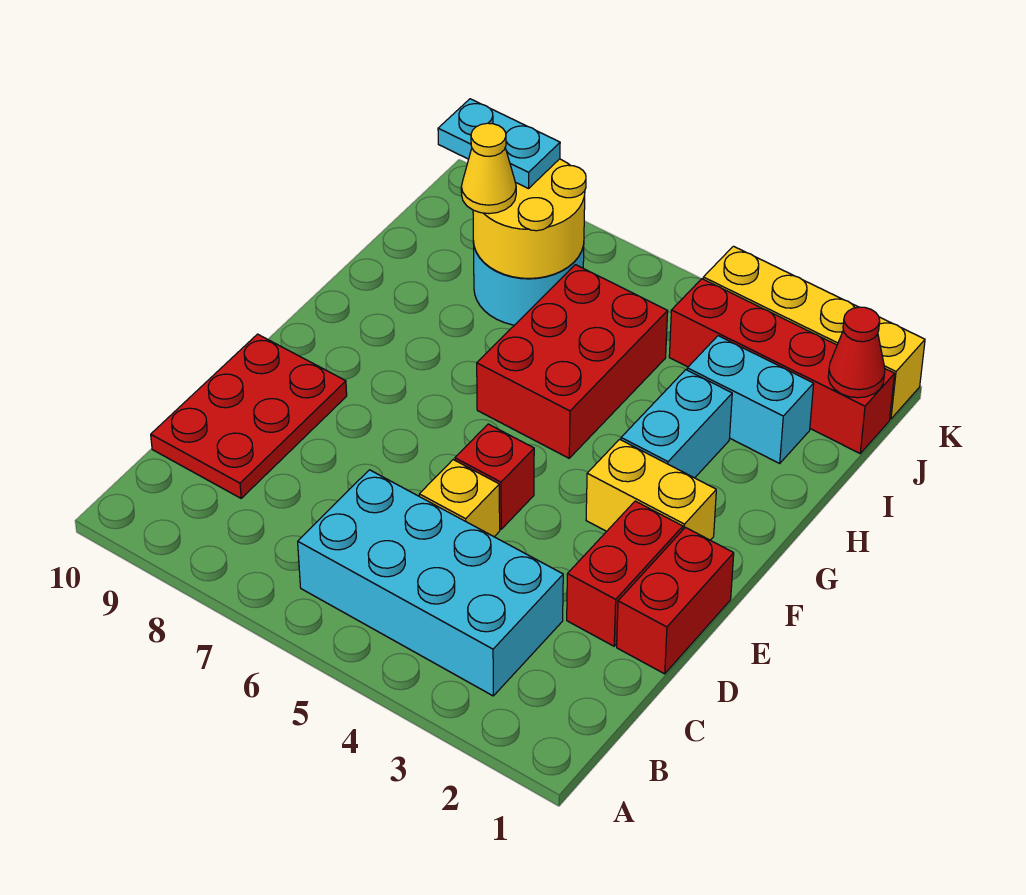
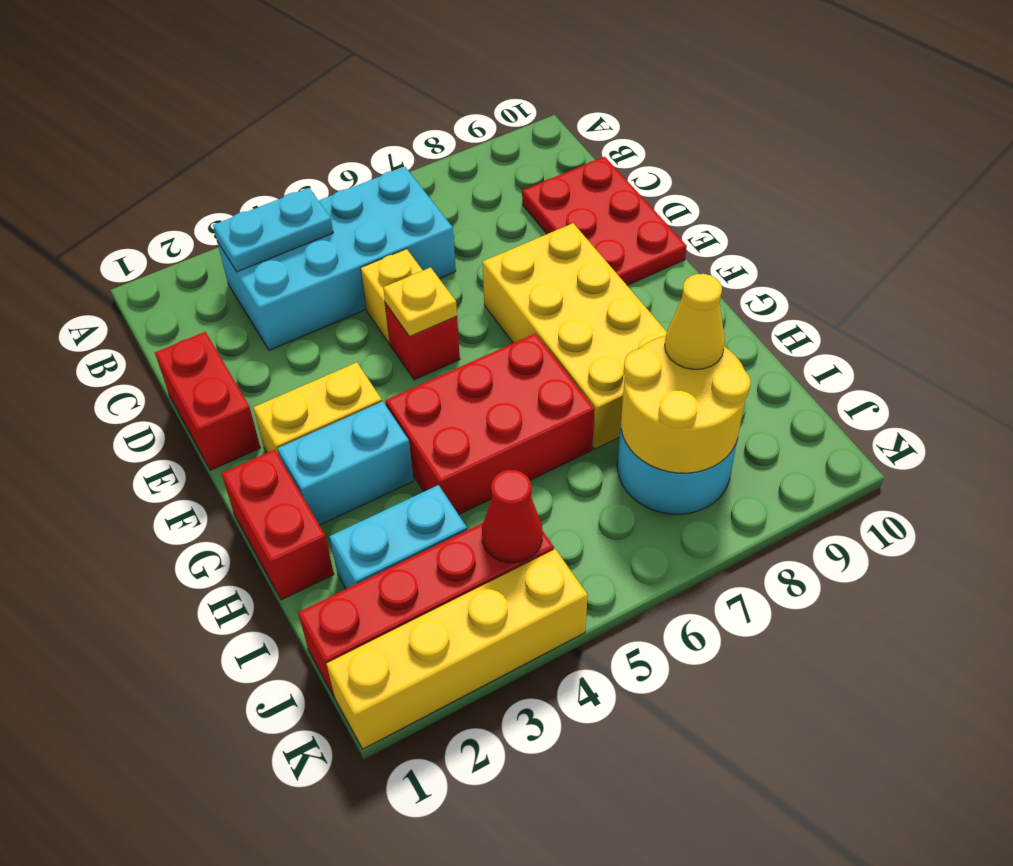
red 1x2 brick [567,501,683,646] -> red 1x2 brick moved to [221,450,334,600]
none -> yellow 1x1 plate [383,268,457,337]
none -> yellow 2x4 brick [482,223,667,449]
cyan 1x2 brick [621,370,732,478] -> cyan 1x2 brick turned to [278,401,414,525]
red 2x3 brick [477,265,668,458] -> red 2x3 brick turned to [386,333,595,515]
red 1x1 cone [828,307,885,398] -> red 1x1 cone moved to [482,470,543,563]
cyan 1x2 plate [438,99,560,189] -> cyan 1x2 plate moved to [213,188,333,272]

